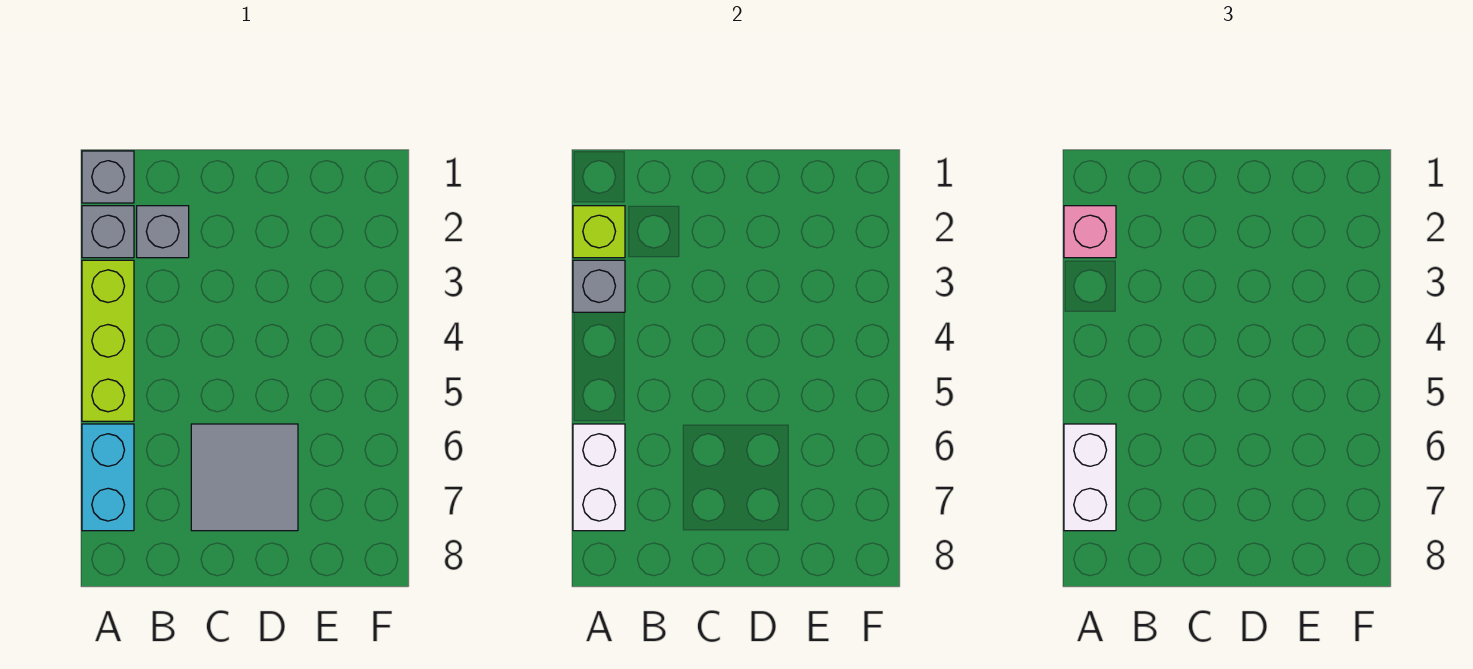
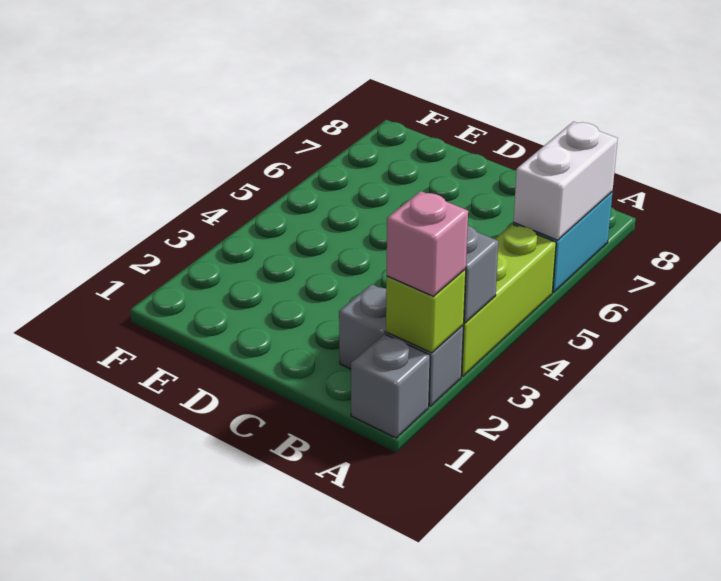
white 1x2 brick [1064,424,1116,531] -> none
grey 2x2 tile [191,424,298,531] -> none

